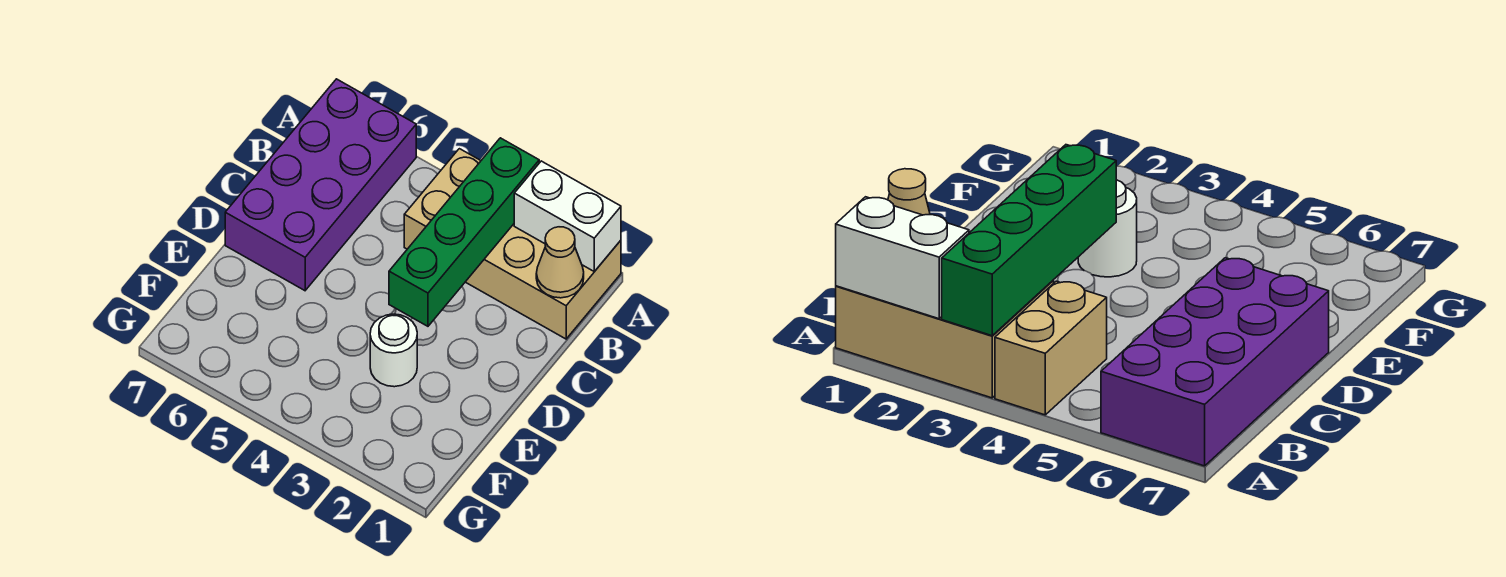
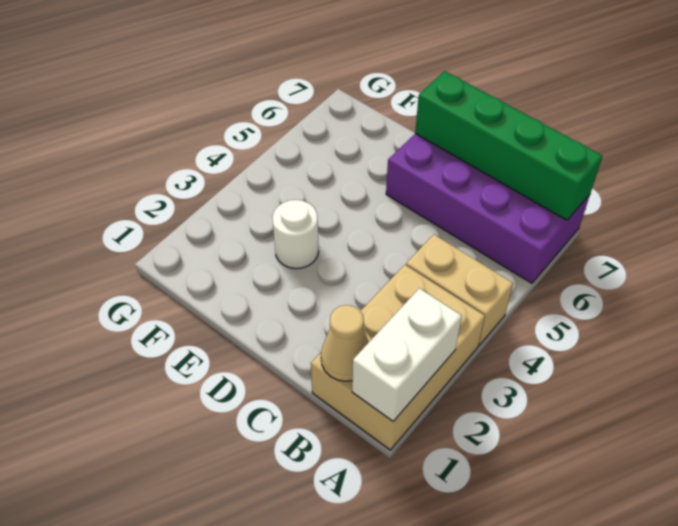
green 1x4 brick [389,138,539,326] -> green 1x4 brick moved to [415,71,602,220]

